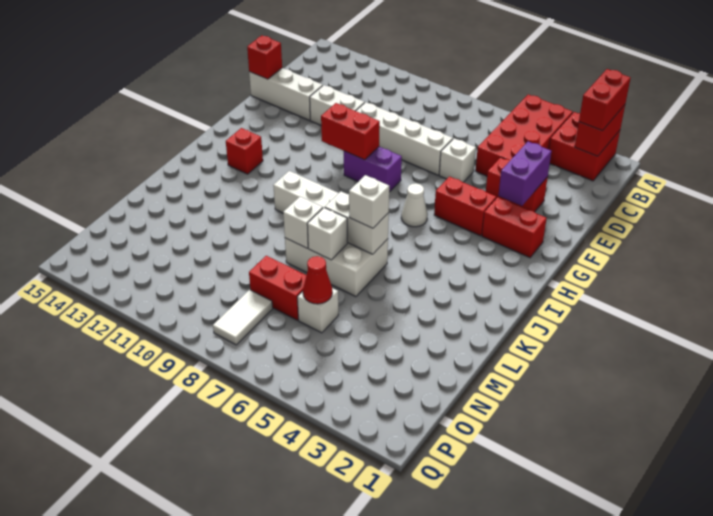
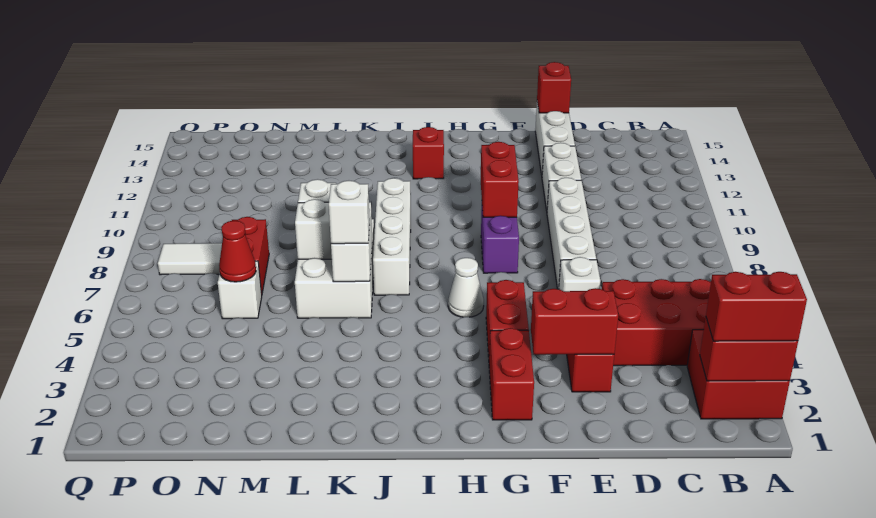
purple 1x2 brick [498,142,551,206] -> red 1x2 brick [531,288,618,355]

